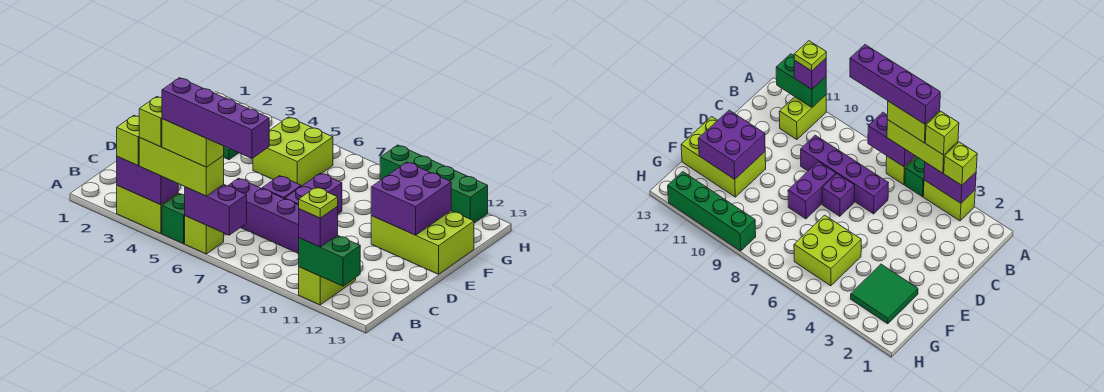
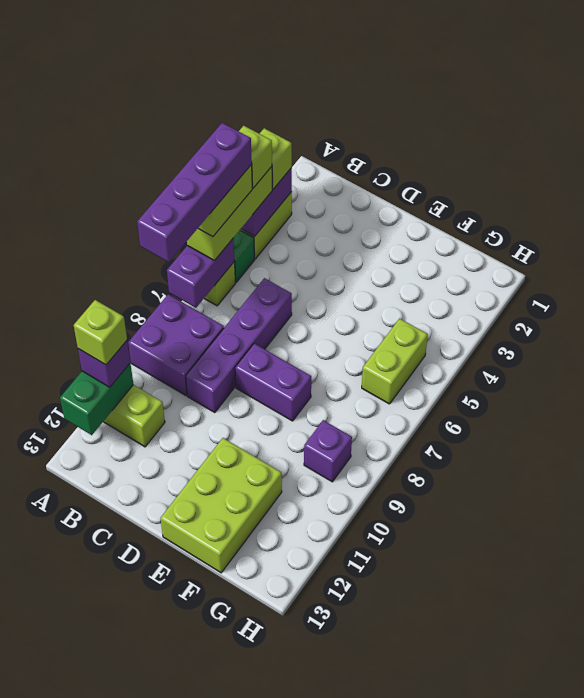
lime 1x1 plate [299,187,338,218] -> lime 1x1 brick [74,300,127,365]
purple 1x1 brick [262,176,301,199] -> purple 1x1 brick moved to [304,420,352,482]
purple 2x2 brick [371,162,451,235] -> purple 2x2 brick moved to [128,294,224,395]
green 2x2 tile [851,264,918,324] -> none
lime 2x2 brick [253,117,333,186] -> lime 1x2 brick [362,319,428,404]
green 1x4 brick [380,145,488,223] -> none

